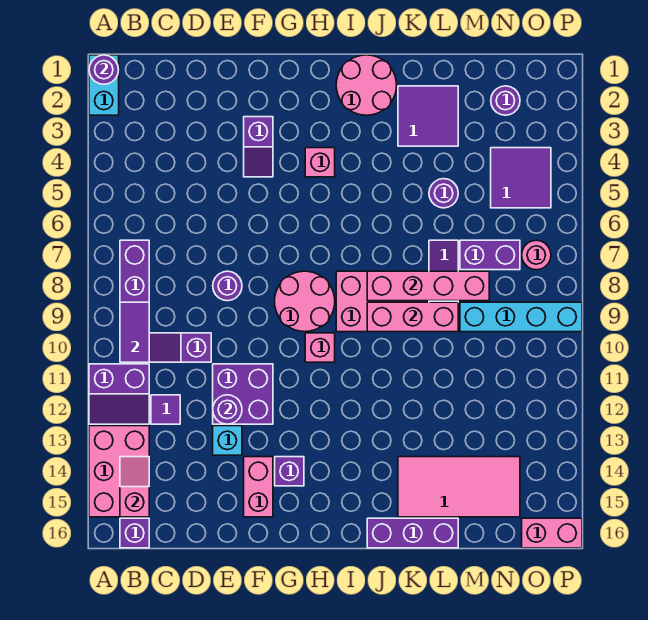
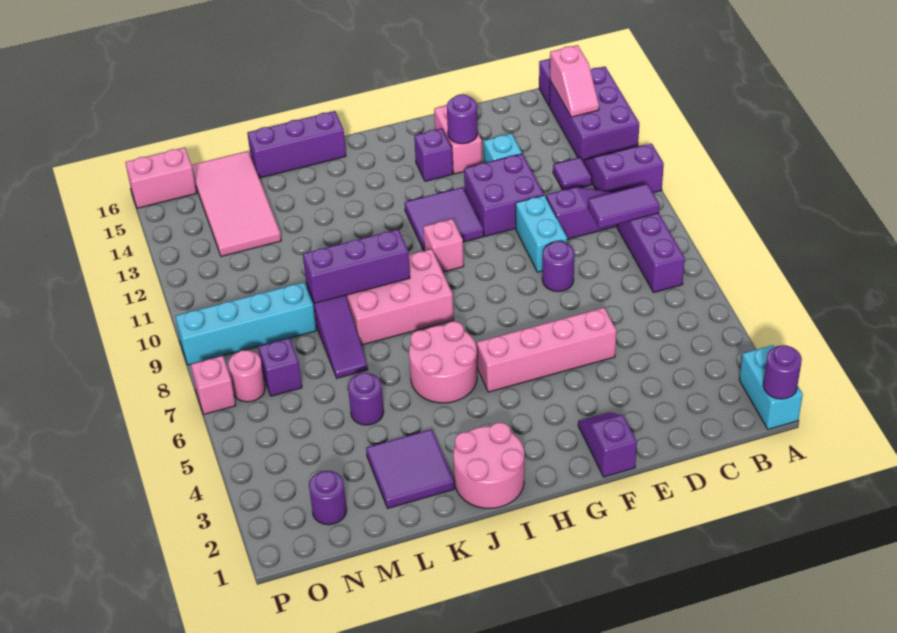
pink 2x3 brick [89,426,149,517] -> purple 2x3 brick [550,67,639,160]
purple 1x2 tile [120,302,149,362] -> purple 1x2 tile turned to [588,184,660,229]
none -> cyan 1x2 brick [516,195,567,272]
purple 1x1 round brick [213,395,242,424] -> purple 1x1 round brick moved to [447,94,478,144]
purple 1x2 slope [244,117,273,177] -> purple 1x2 slope moved to [578,412,637,477]
pink 2x2 round brick [275,271,335,332] -> pink 2x2 round brick moved to [409,321,477,403]
pink 1x1 brick [305,148,335,177] -> pink 1x1 brick moved to [191,356,236,414]
pink 1x4 brick [367,271,489,301] -> pink 1x4 brick moved to [477,308,617,392]
pink 1x3 brick [367,302,458,332] -> purple 1x3 brick [303,229,410,303]
pink 2x4 tile [398,457,520,517] -> pink 2x4 tile turned to [192,151,281,256]
purple 1x2 brick [460,240,520,270] -> purple 1x1 brick [258,338,302,396]
purple 2x2 tile [491,148,551,208] -> purple 2x2 tile moved to [405,187,484,251]

